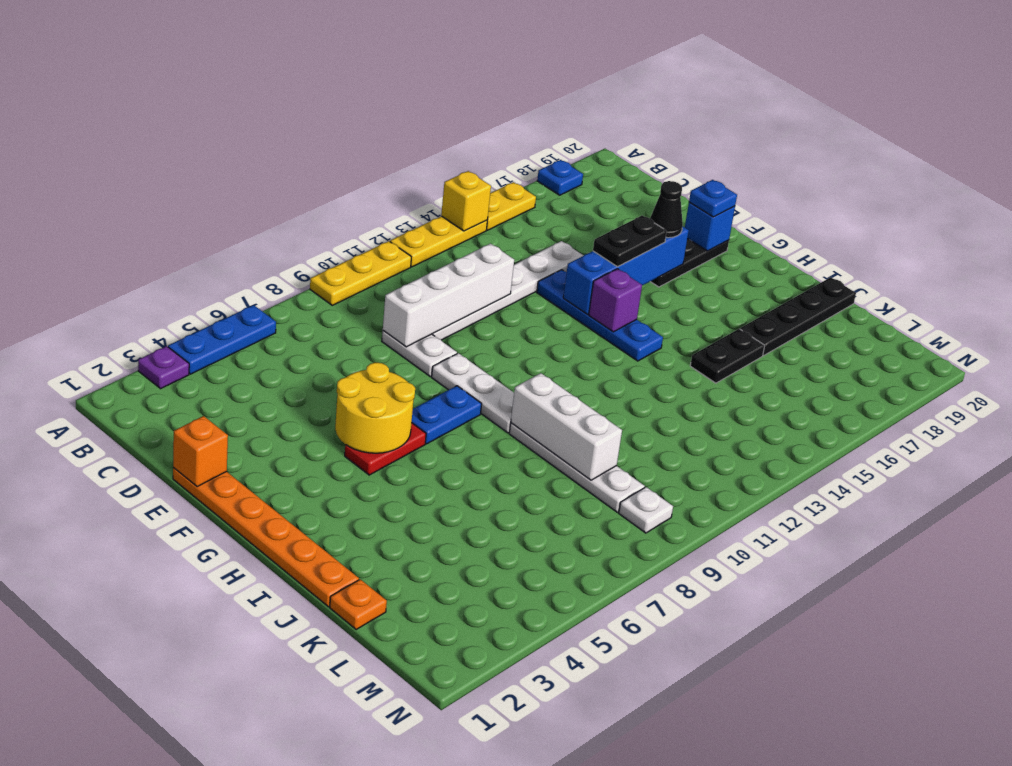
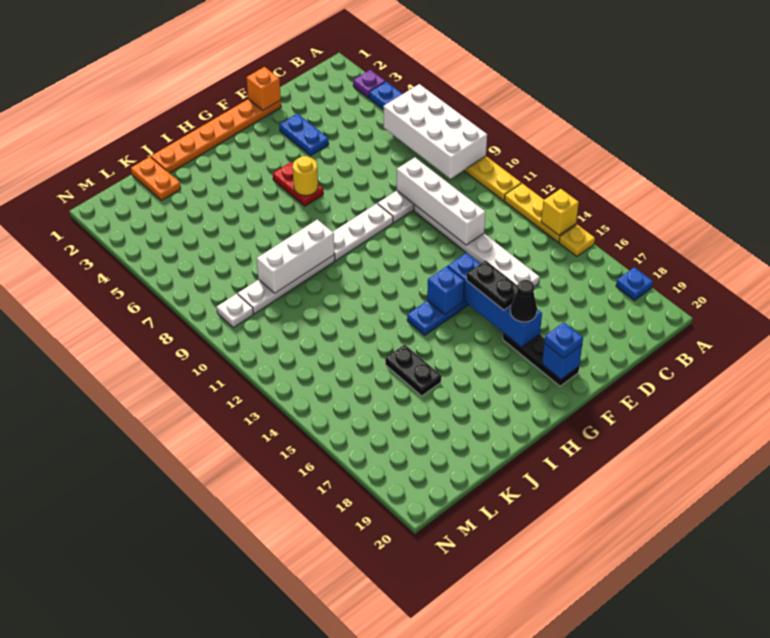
none -> white 2x4 brick [383,84,487,179]
yellow 1x2 plate [487,182,536,230] -> yellow 1x1 plate [559,225,595,257]
yellow 2x2 round brick [335,363,415,453] -> yellow 1x1 round brick [293,156,318,196]
blue 1x2 plate [412,386,482,444] -> blue 1x2 plate moved to [279,114,329,155]
purple 1x1 brick [589,269,642,332] -> blue 1x1 brick [427,266,465,315]
black 1x4 plate [740,277,856,356] -> none
orange 1x1 plate [330,579,387,629] -> orange 1x2 plate [131,157,181,200]

